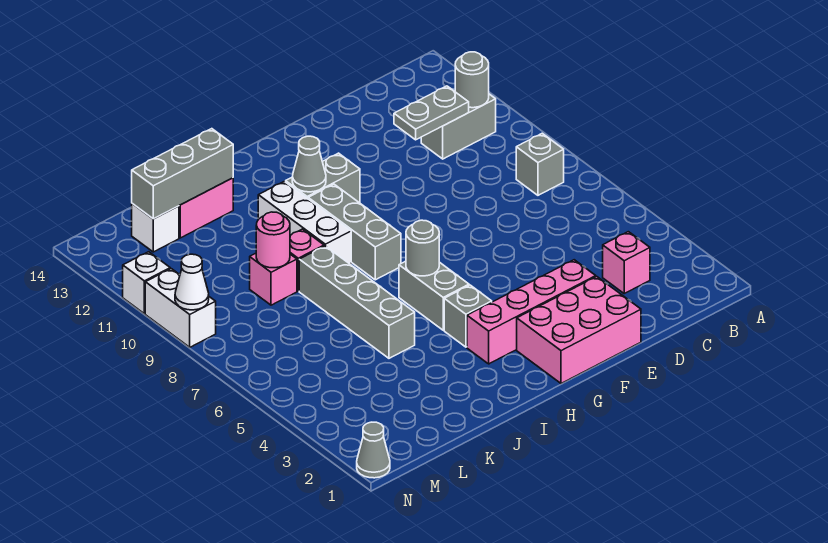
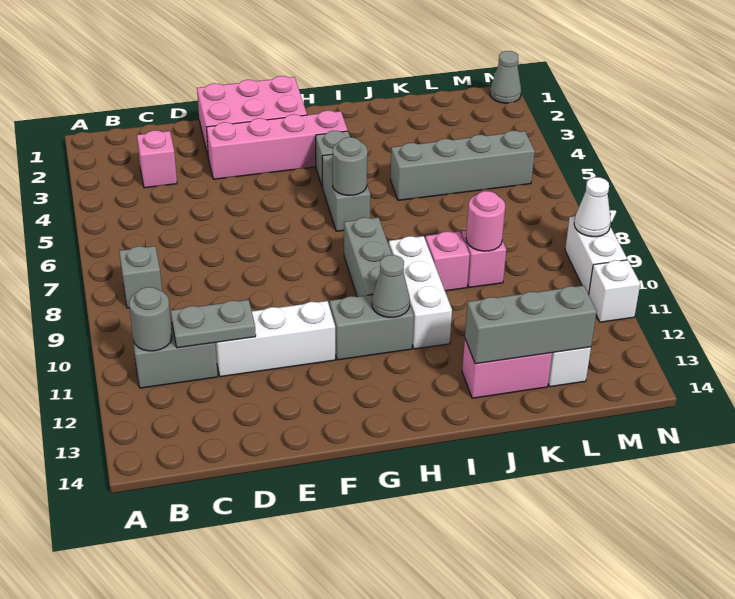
none -> white 1x3 brick [215,301,335,377]
grey 1x4 brick [299,246,415,358] -> grey 1x4 brick turned to [390,131,535,200]

